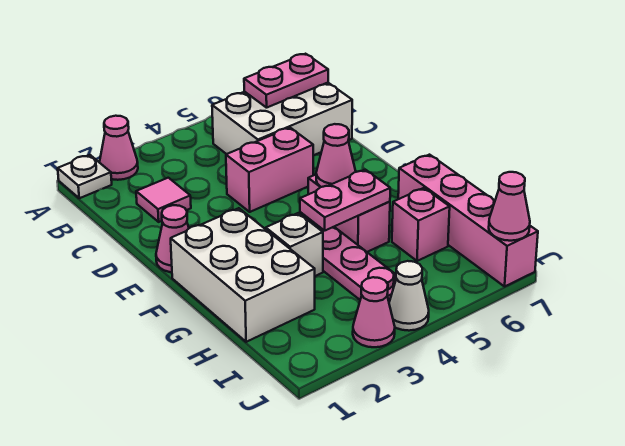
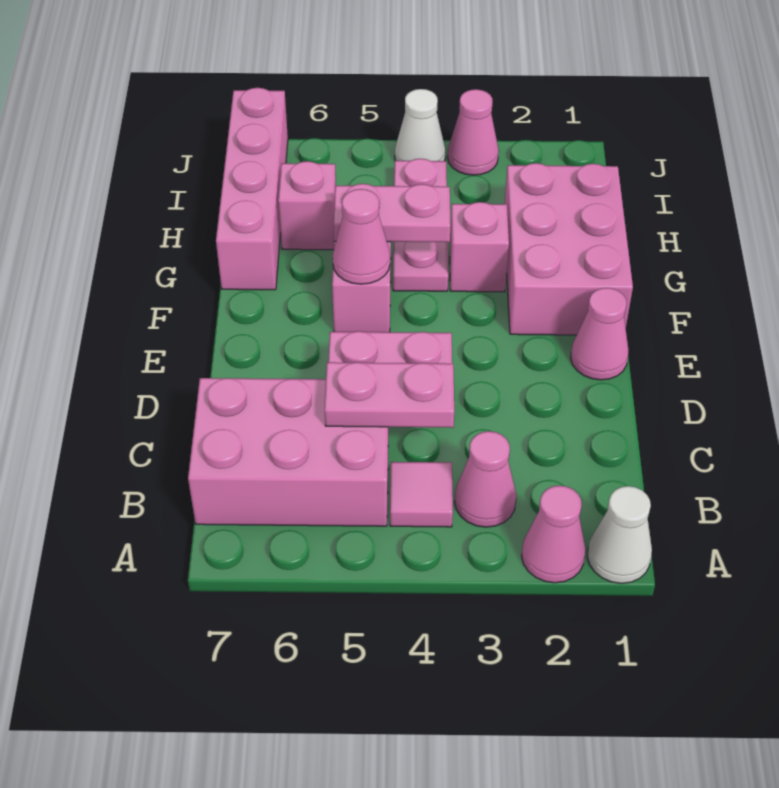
white 1x1 plate [58,155,112,198] -> white 1x1 cone [587,486,652,583]
white 2x3 brick [212,83,352,155] -> pink 2x3 brick [188,378,388,526]
pink 1x2 plate [244,54,328,108] -> pink 1x2 plate moved to [325,362,454,428]
pink 1x1 tile [136,178,191,222] -> pink 1x1 tile moved to [390,462,453,527]
white 2x3 brick [171,208,315,342] -> pink 2x3 brick [504,163,633,335]
white 1x1 brick [266,213,323,276] -> pink 1x1 brick [450,202,509,292]
pink 1x1 cone [489,172,530,241] -> pink 1x1 cone moved to [455,431,516,527]

